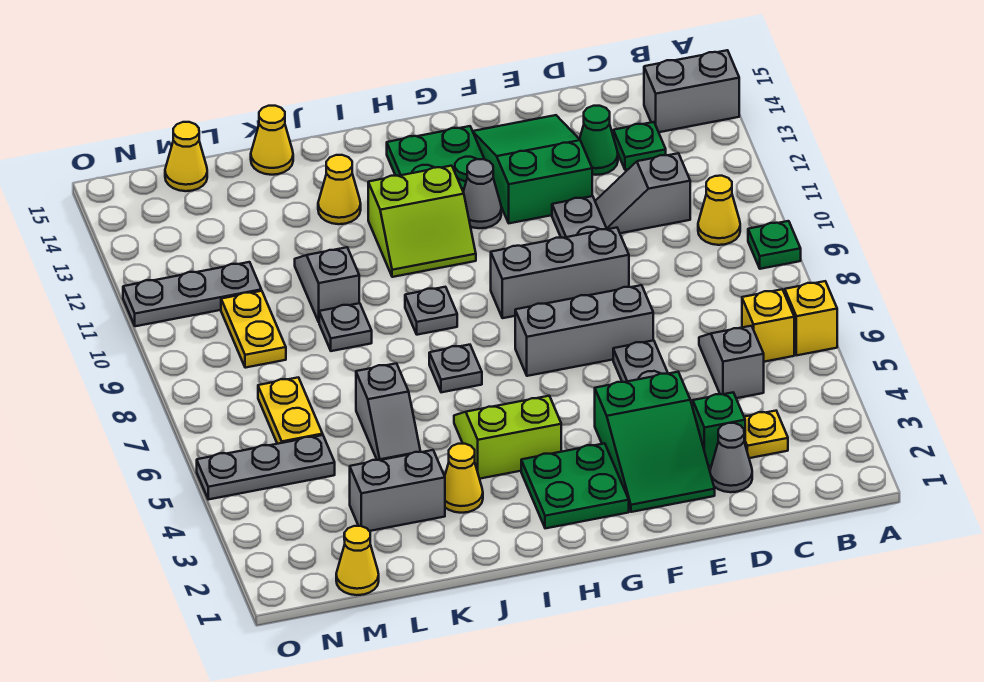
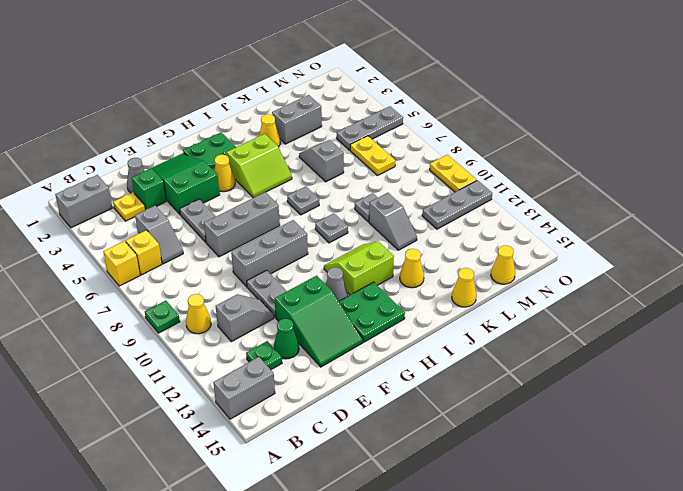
none -> grey 1x2 brick [55,175,112,228]
yellow 1x1 cone [336,526,379,595] -> yellow 1x1 cone moved to [214,155,235,192]
yellow 1x2 plate [221,291,286,368] -> yellow 1x2 plate moved to [430,155,477,192]

